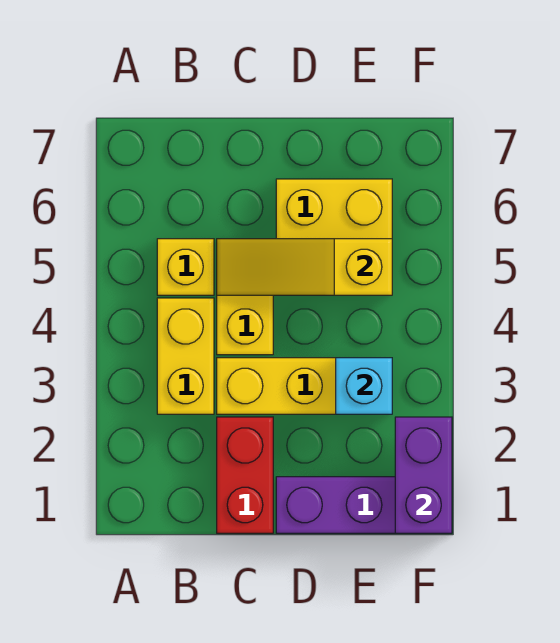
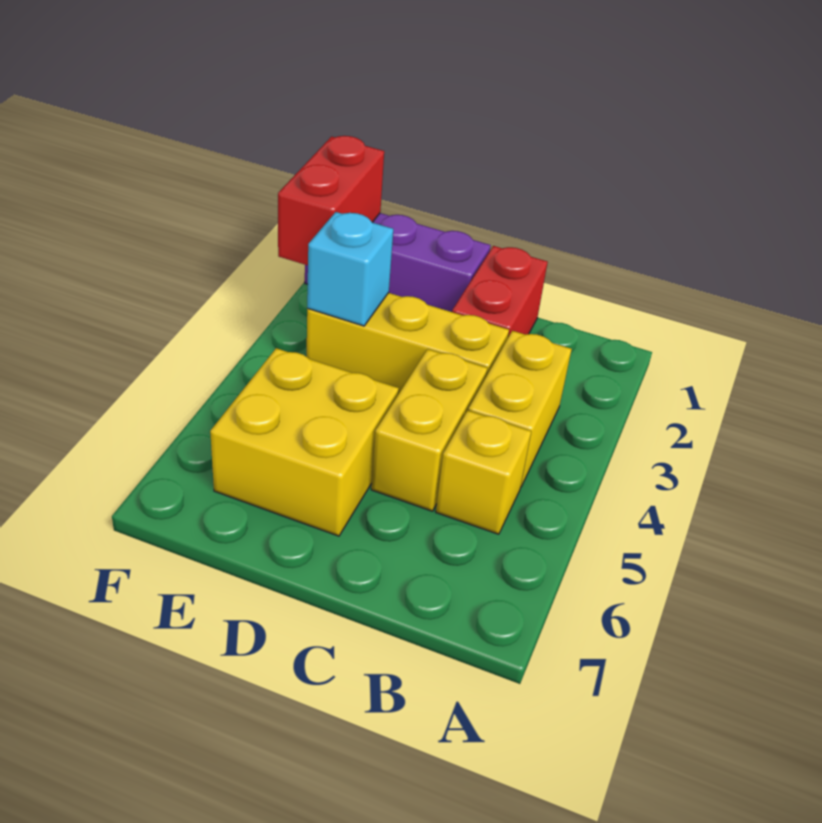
yellow 1x3 slope [217,239,392,295] -> none
purple 1x2 brick [395,417,452,533] -> red 1x2 brick [278,136,384,265]

